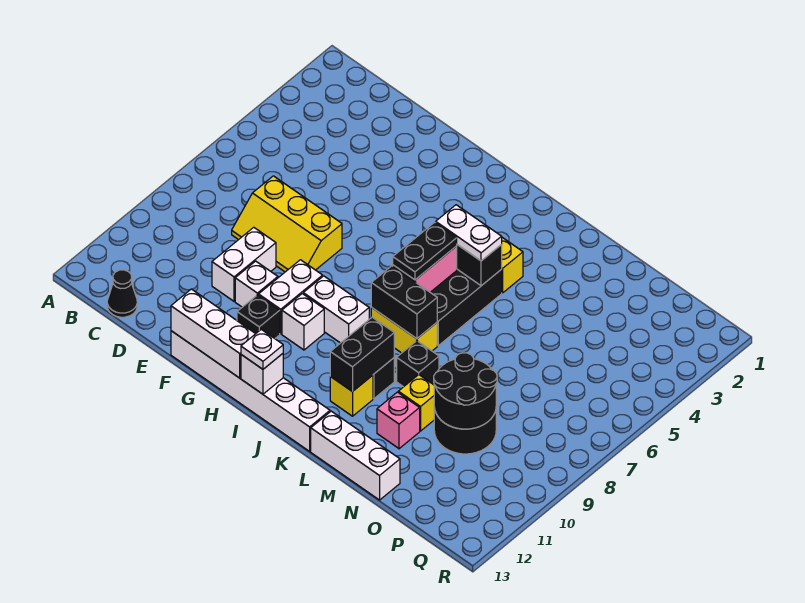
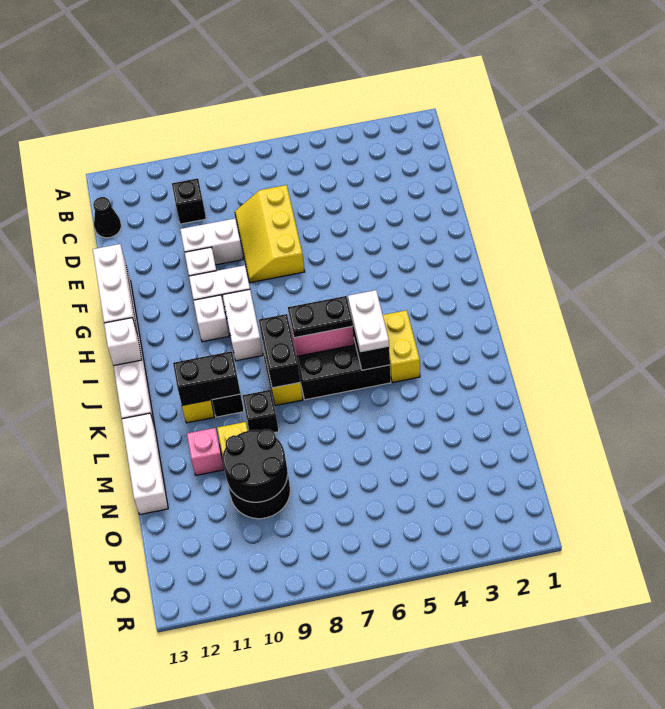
black 1x1 brick [237,295,280,338] -> black 1x1 brick moved to [172,178,206,224]
white 1x1 plate [241,329,283,369] -> none

